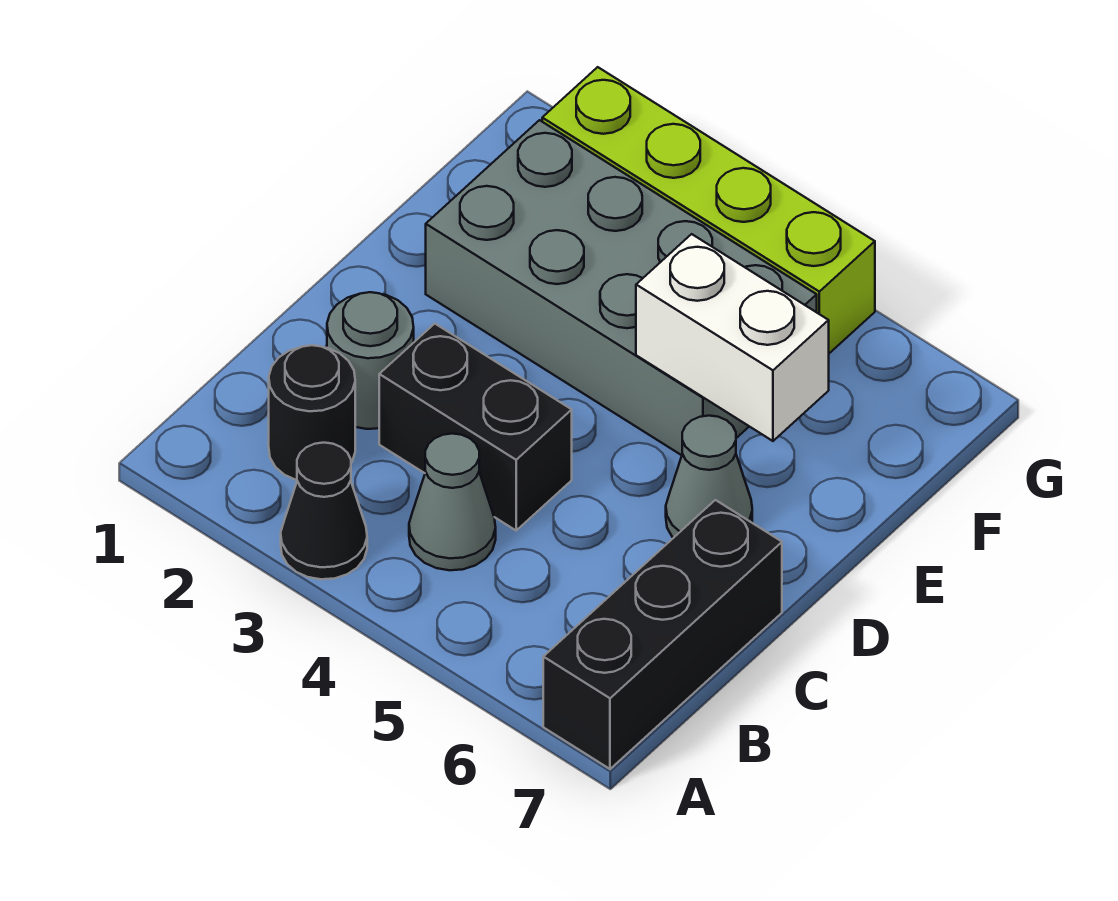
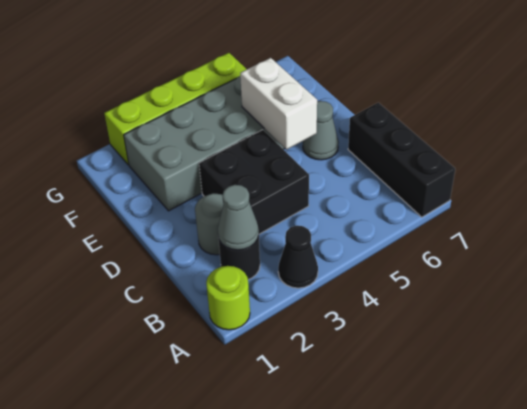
none -> lime 1x1 round brick [206,266,250,330]
grey 1x1 cone [409,434,496,570] -> grey 1x1 cone moved to [218,185,259,250]
black 1x2 brick [379,324,572,530] -> black 2x2 brick [199,130,309,234]
white 1x2 brick [636,234,829,441] -> white 1x2 brick turned to [240,58,317,150]

